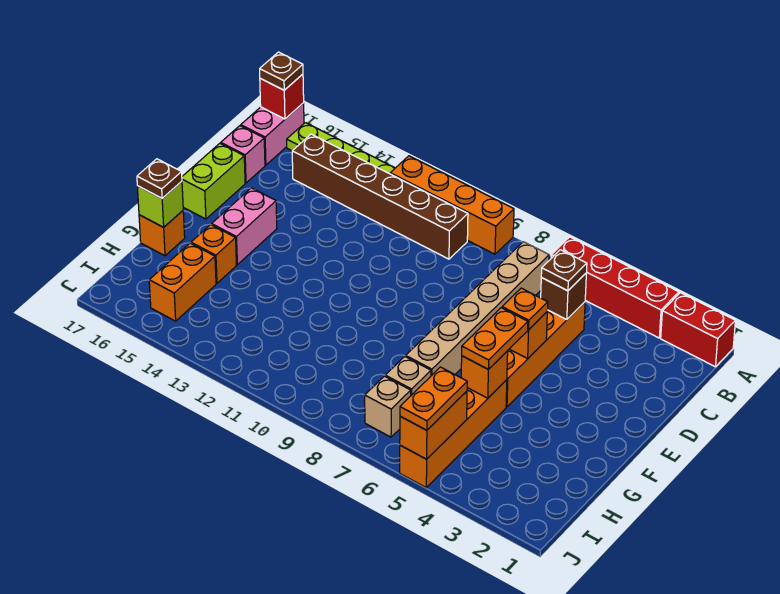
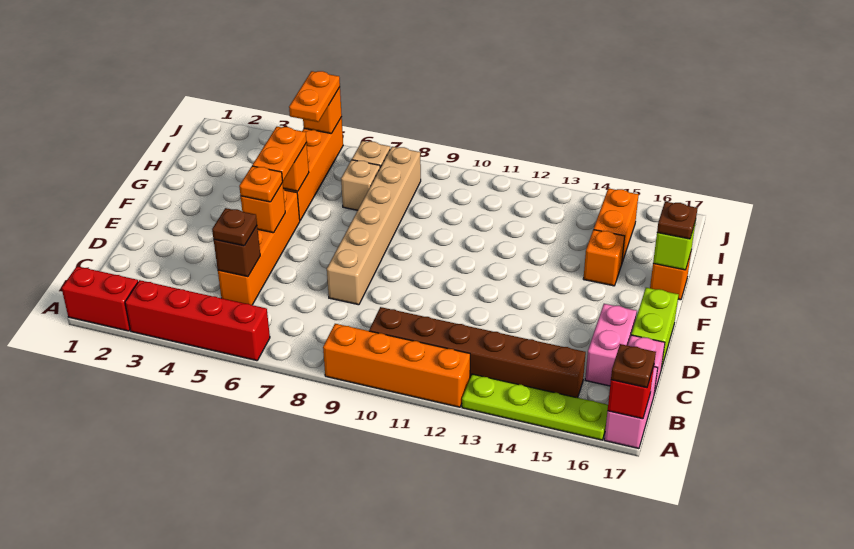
tan 1x6 brick [406,242,549,376] -> tan 1x6 brick moved to [327,147,421,305]
pink 1x2 brick [212,188,277,265] -> pink 1x2 brick moved to [585,304,637,386]
orange 1x2 brick [400,391,467,459] -> orange 1x1 brick [303,87,342,134]

